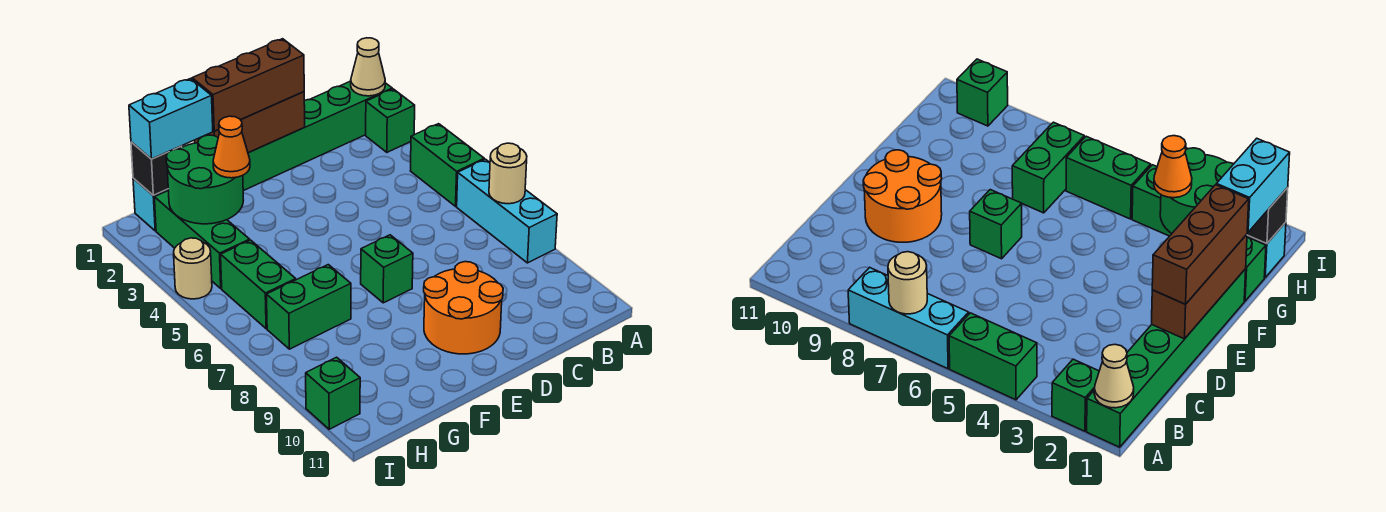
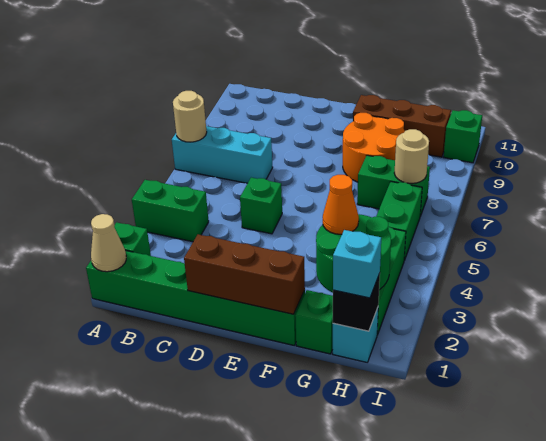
green 1x2 brick [411,124,484,206] -> green 1x2 brick turned to [132,180,209,242]
cyan 1x3 brick [457,159,557,263] -> cyan 1x3 brick turned to [172,126,273,183]
brown 1x3 brick [192,39,304,131] -> brown 1x3 brick moved to [353,95,451,157]
orange 2x2 round brick [424,262,503,354] -> orange 2x2 round brick moved to [343,113,405,182]
green 1x1 brick [361,235,413,303] -> green 1x1 brick moved to [240,178,282,234]
cyan 1x2 brick [129,79,213,159] -> cyan 1x1 brick [333,230,381,298]
tan 1x1 round brick [174,238,212,299] -> tan 1x1 round brick moved to [394,129,429,183]

